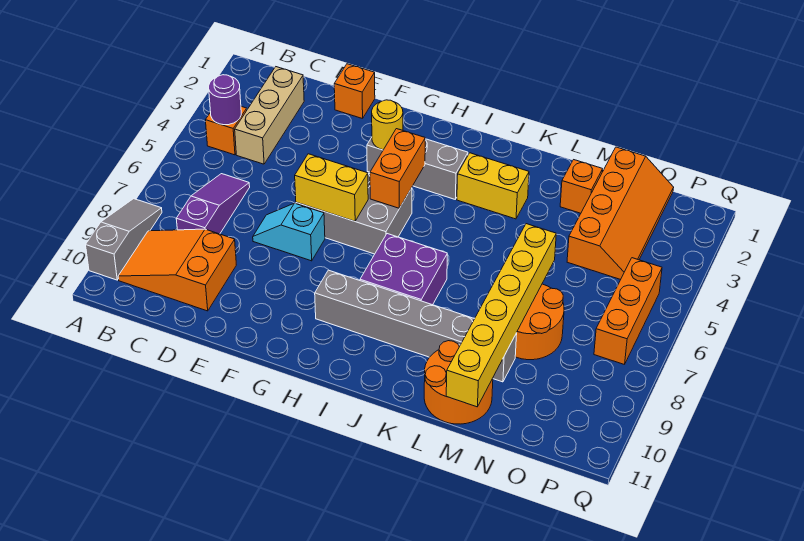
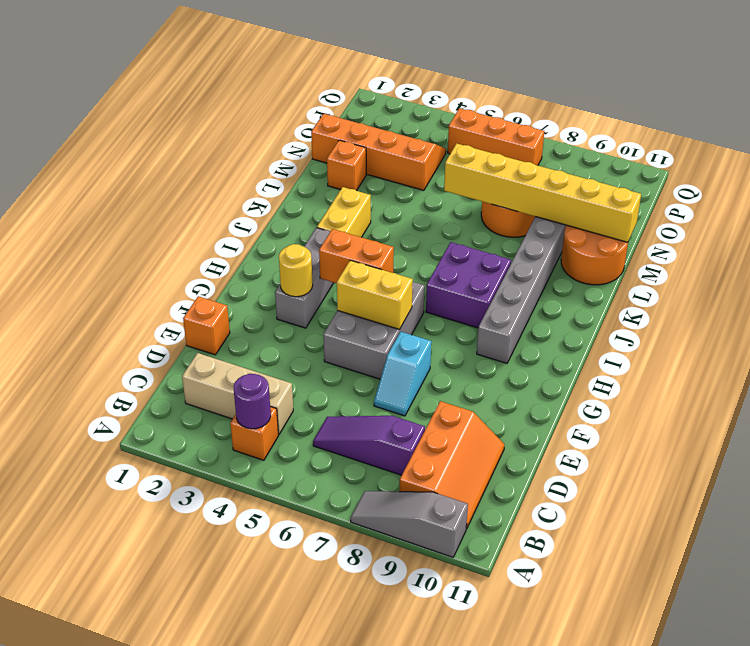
orange 2x3 slope [118,229,236,311] -> orange 2x3 slope turned to [399,401,505,529]
yellow 1x2 brick [295,154,368,221] -> yellow 1x2 brick turned to [337,260,413,329]

